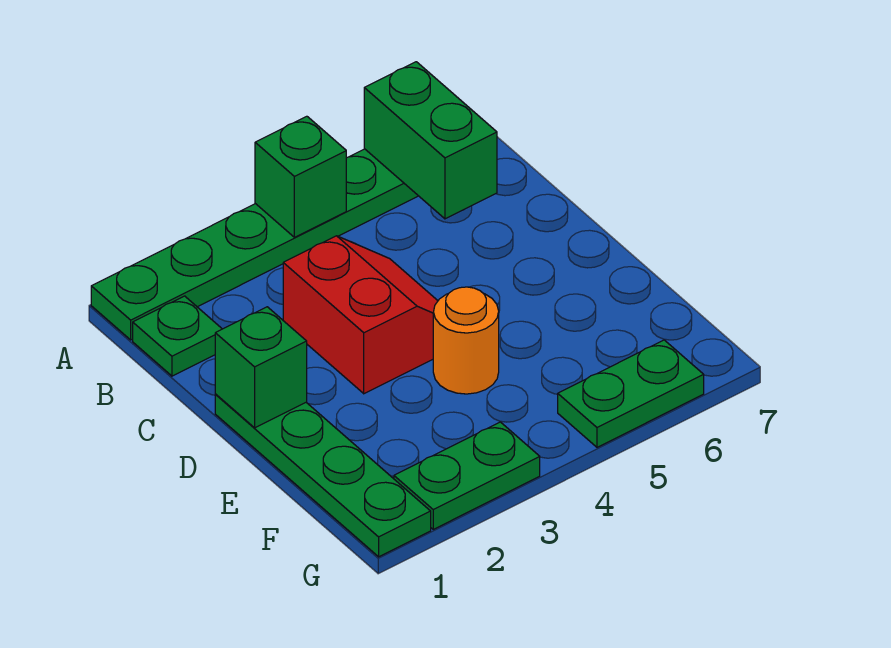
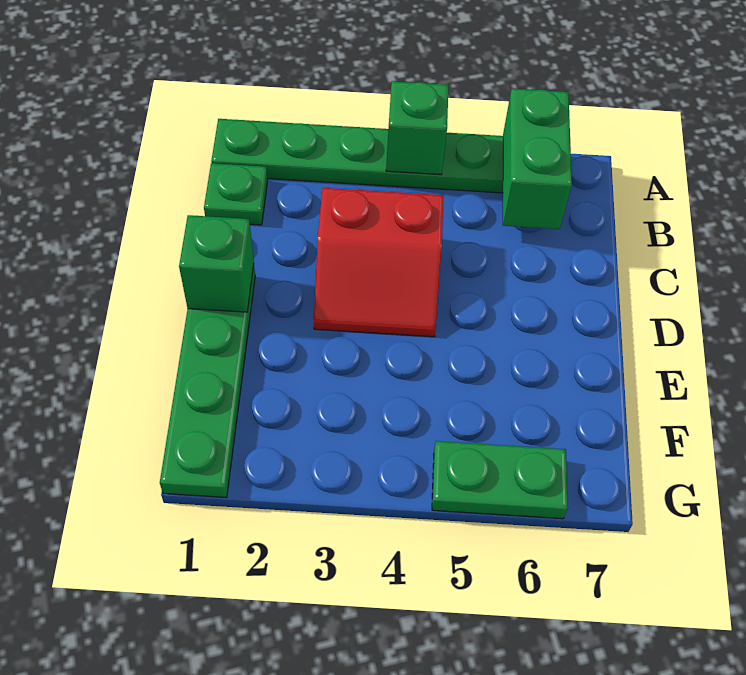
red 2x2 slope [283,236,438,394] -> red 2x2 slope turned to [314,188,444,337]
orange 1x1 round brick [433,287,499,394] -> none
green 1x2 plate [394,422,540,529] -> none

